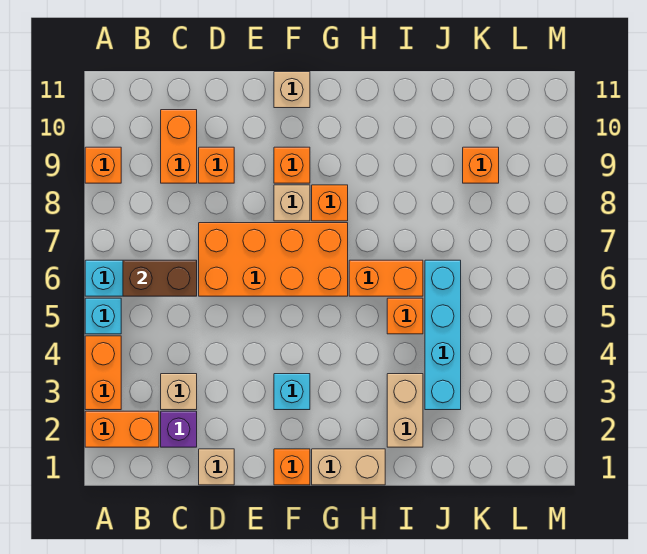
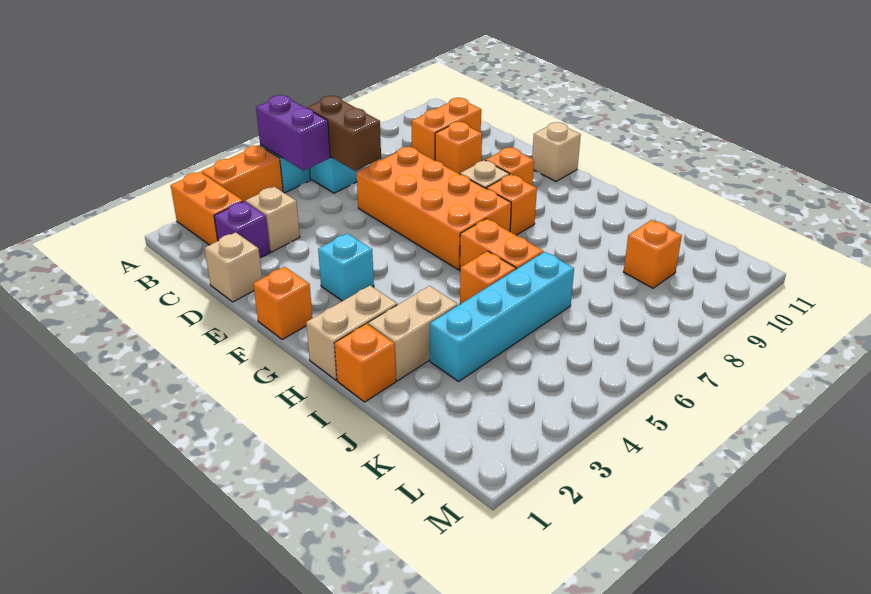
none -> purple 1x2 brick [256,95,330,171]
orange 1x1 brick [85,147,121,183] -> orange 1x1 brick moved to [334,324,396,402]
tan 1x2 brick [312,449,385,485] -> tan 1x2 brick turned to [306,286,397,380]

